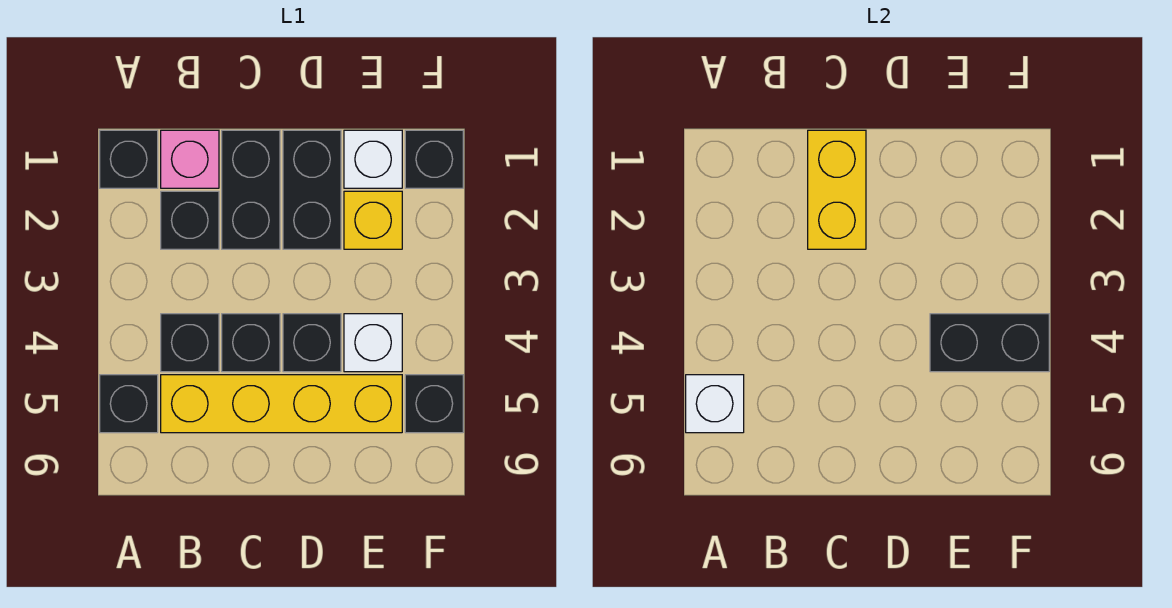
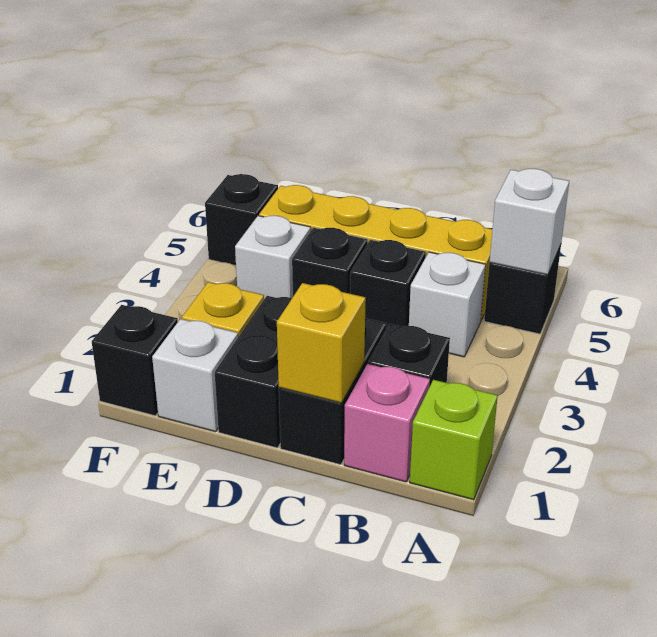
black 1x1 brick [100,130,158,188] -> lime 1x1 brick [410,380,498,500]
black 1x1 brick [161,314,219,372] -> white 1x1 brick [409,252,486,357]
yellow 1x2 brick [808,130,866,249] -> yellow 1x1 brick [277,283,366,403]
black 1x2 brick [930,314,1049,372] -> none

